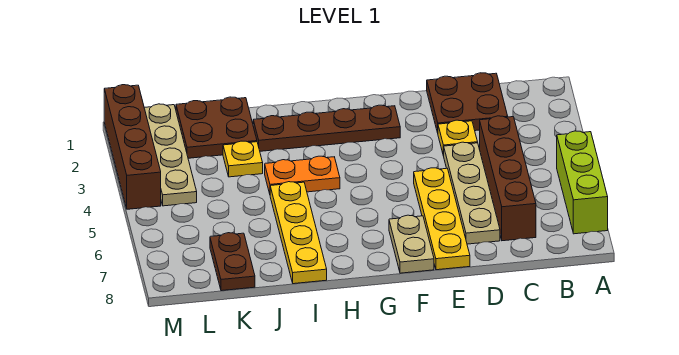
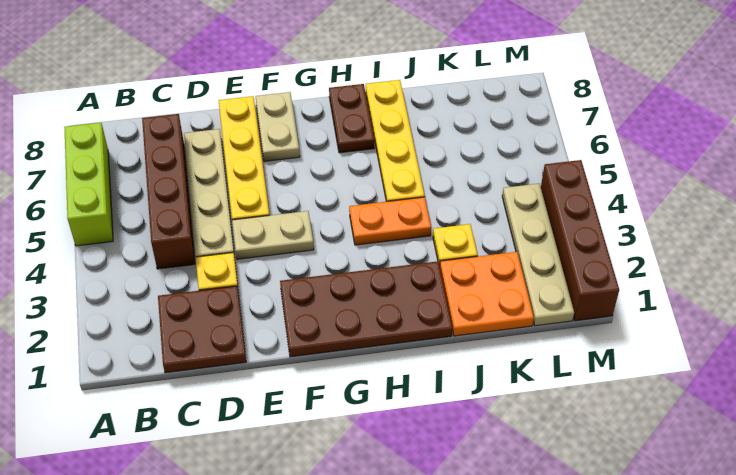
none -> tan 1x2 plate [232,211,314,259]
brown 1x4 plate [253,105,400,151] -> brown 2x4 plate [280,261,452,357]
brown 2x2 plate [176,97,257,158] -> orange 2x2 plate [440,252,534,336]
brown 1x2 plate [210,233,255,291] -> brown 1x2 plate moved to [329,84,374,153]

